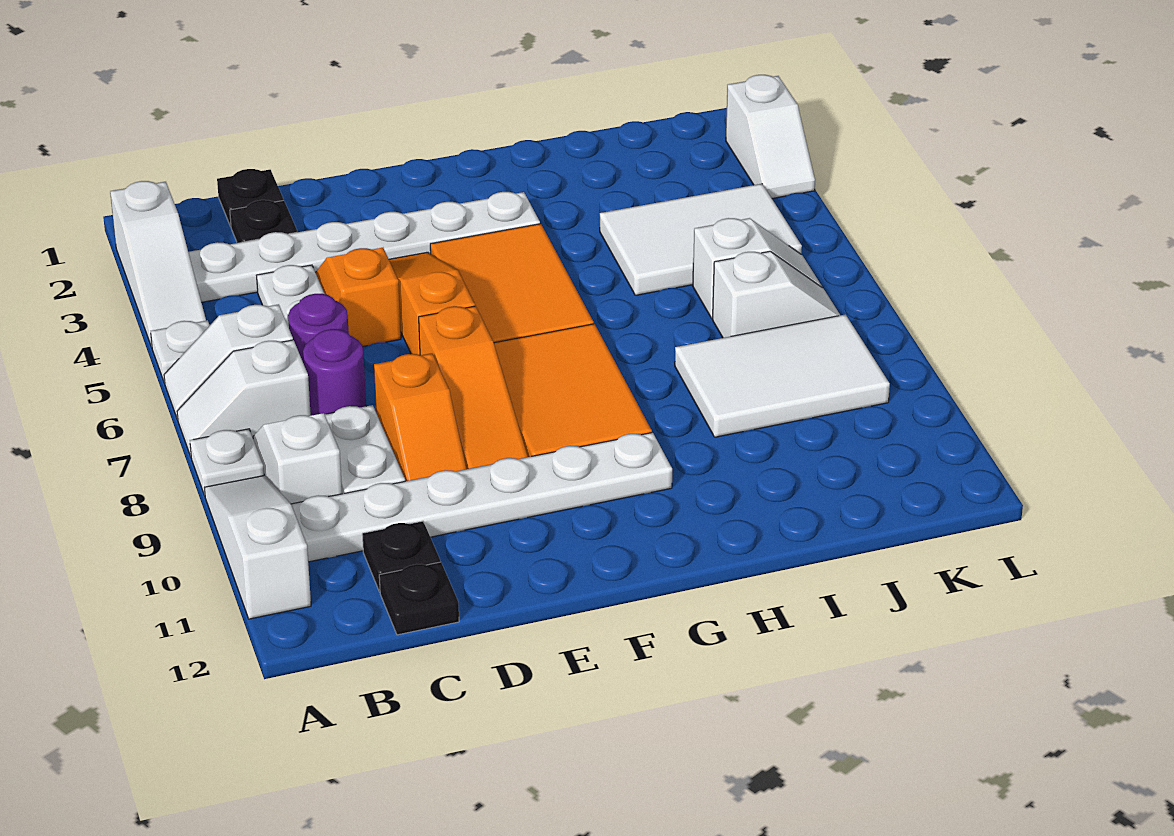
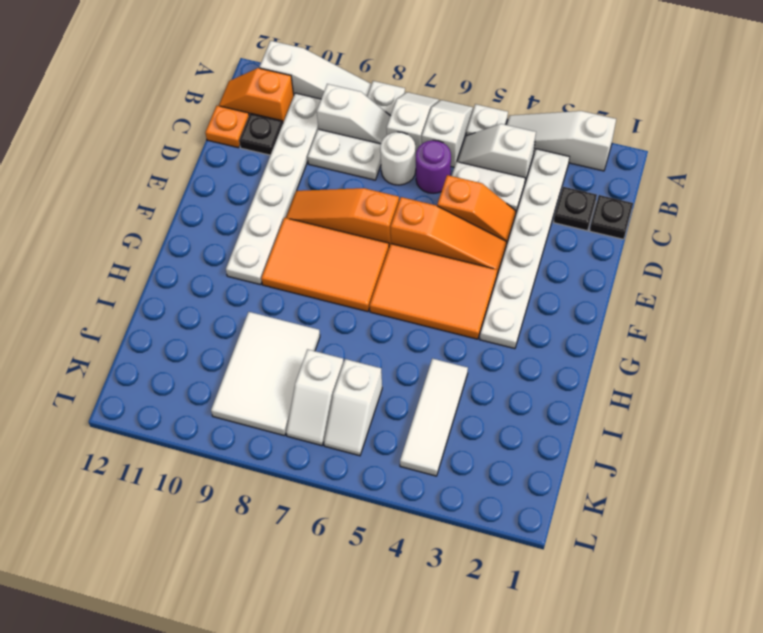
purple 1x1 round brick [303,329,366,416] -> white 1x1 round brick [380,132,416,185]
black 1x1 plate [379,562,459,635] -> orange 1x1 plate [205,106,249,148]
orange 1x2 slope [374,353,466,481] -> orange 1x2 slope moved to [219,68,294,123]
white 2x3 tile [600,184,802,295] -> white 1x3 tile [400,358,468,476]
white 1x2 slope [726,75,815,199] -> white 1x2 slope moved to [457,124,536,183]

